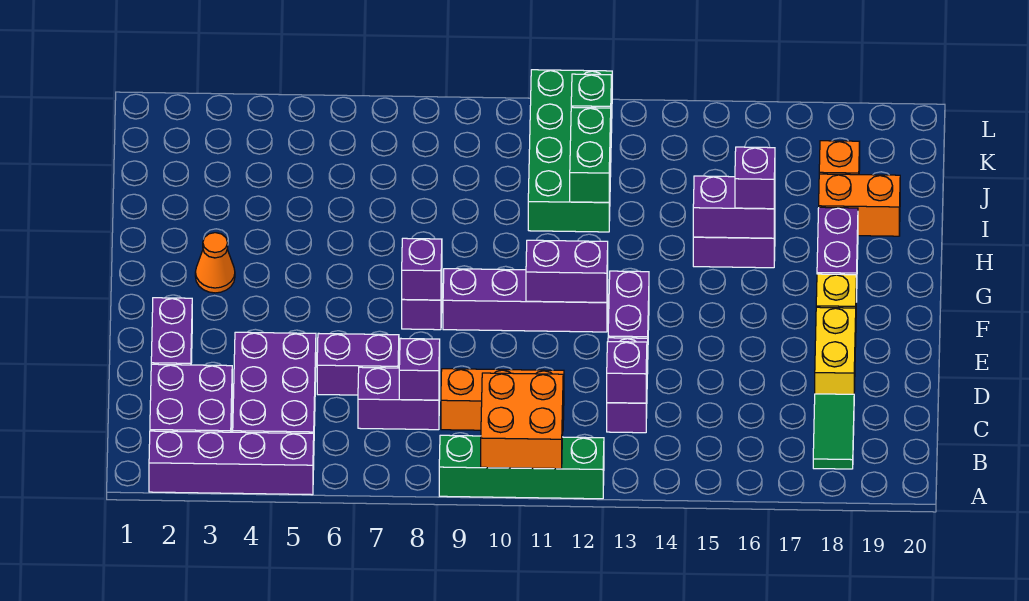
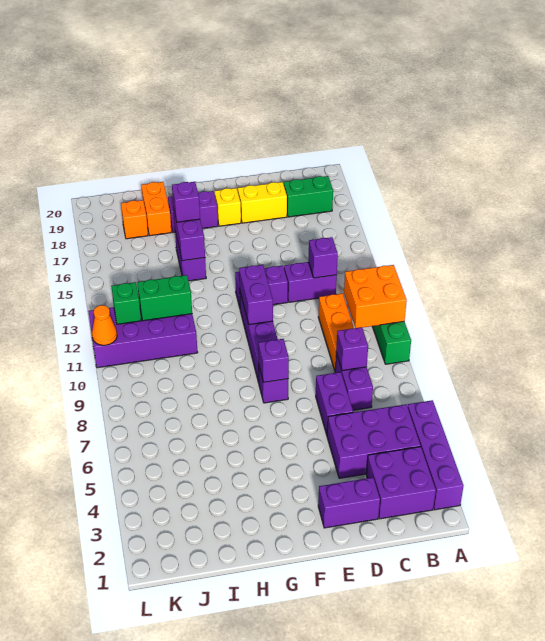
green 1x2 tile [813,394,854,469] -> green 1x2 brick [284,176,333,217]
orange 1x1 cone [195,233,235,293] -> orange 1x1 cone moved to [92,305,117,345]
green 2x4 brick [528,70,612,232] -> purple 2x4 brick [88,307,198,368]

